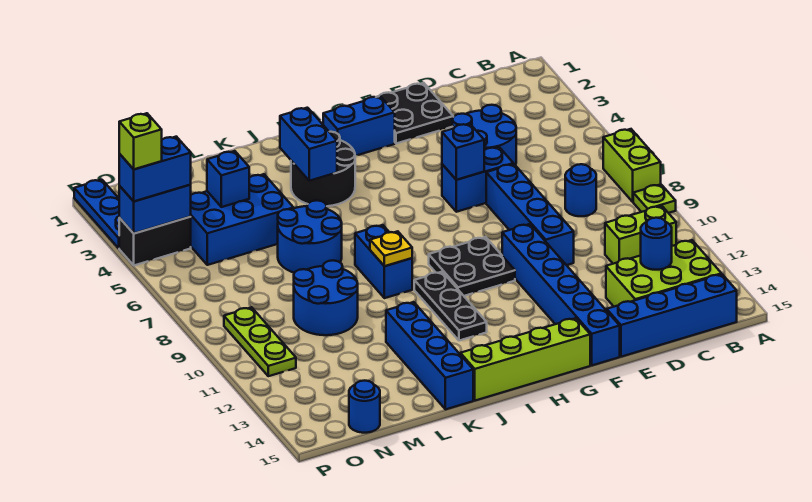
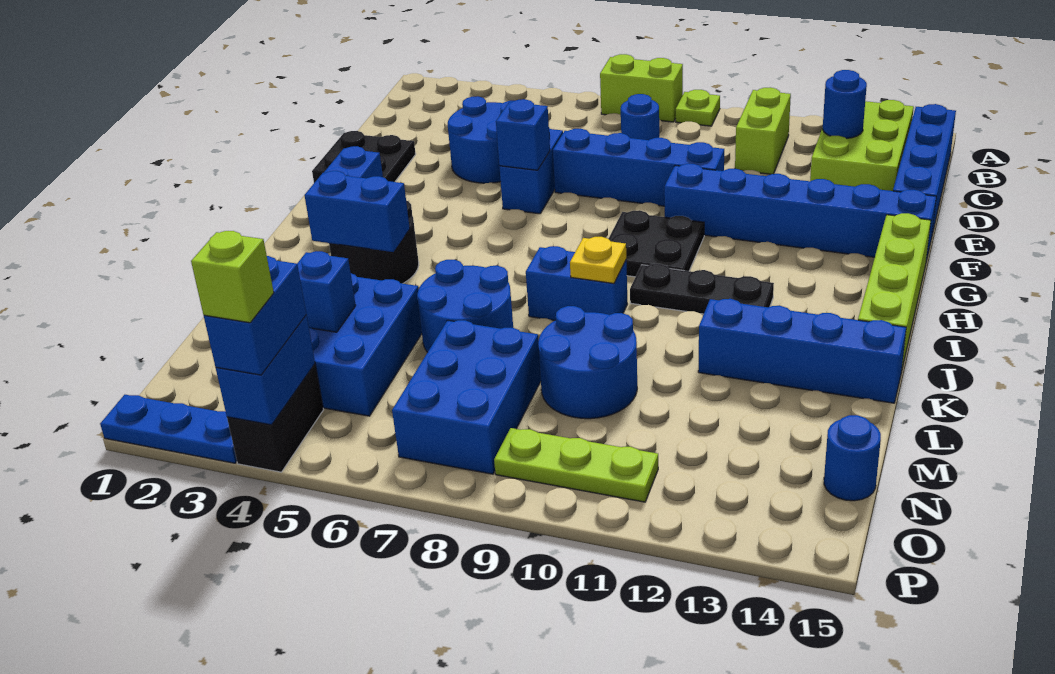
none -> blue 2x3 brick [392,320,541,474]

